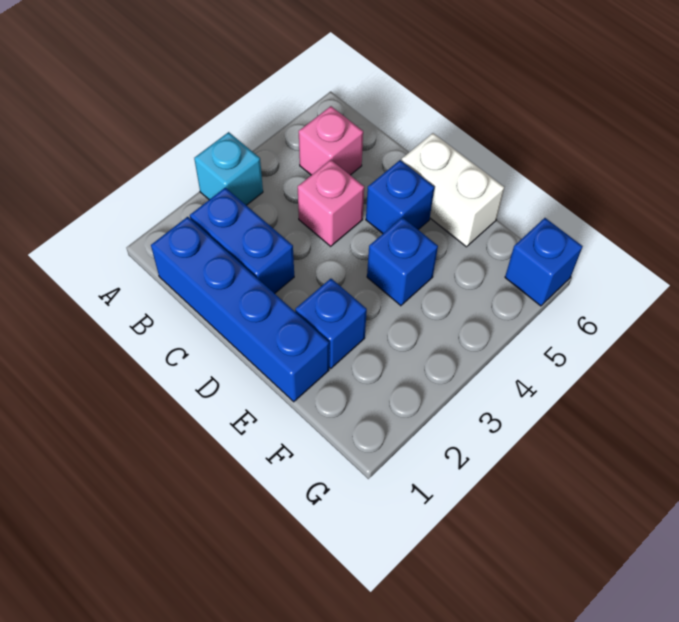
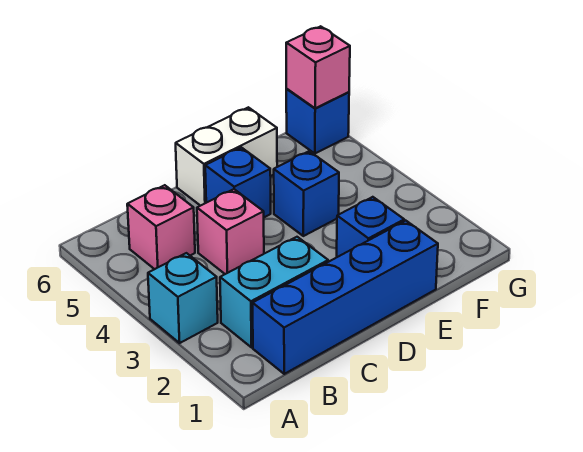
blue 1x2 brick [190,188,294,294] -> cyan 1x2 brick [220,237,328,347]
none -> pink 1x1 brick [286,26,350,108]

